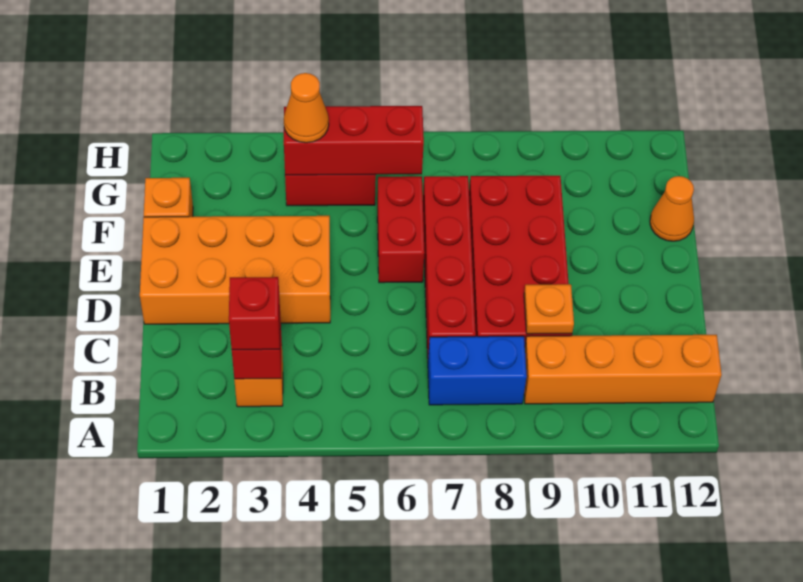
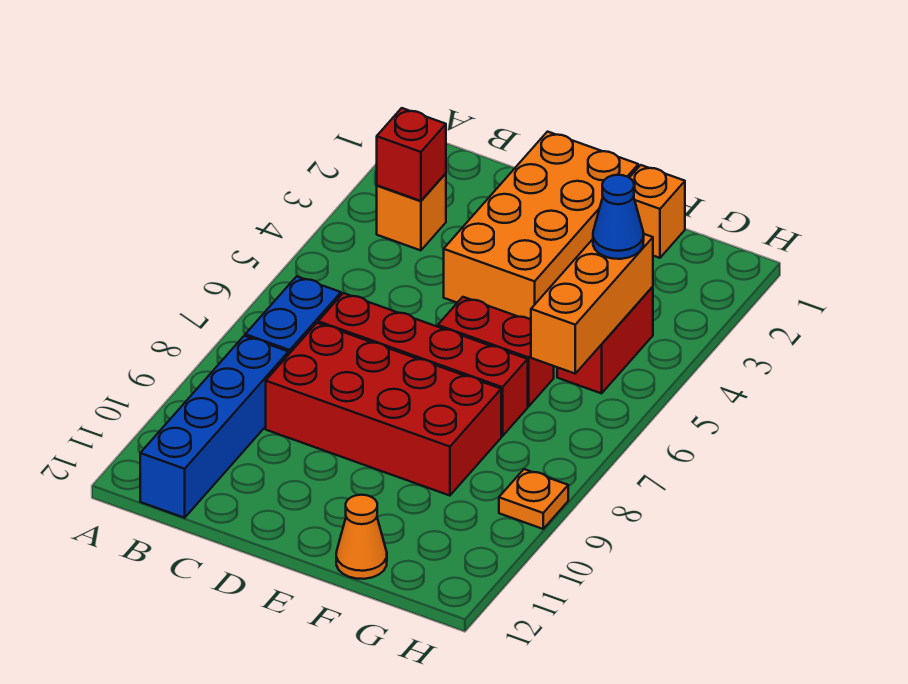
red 1x1 brick [229,277,280,350] -> none
orange 1x4 brick [524,335,722,404] -> blue 1x4 brick [140,336,288,518]
orange 1x1 plate [524,284,574,334] -> orange 1x1 plate moved to [499,469,568,529]
red 1x3 brick [284,106,424,175] -> orange 1x3 brick [531,234,653,374]
orange 1x1 cone [284,73,329,143] -> blue 1x1 cone [593,175,644,259]

